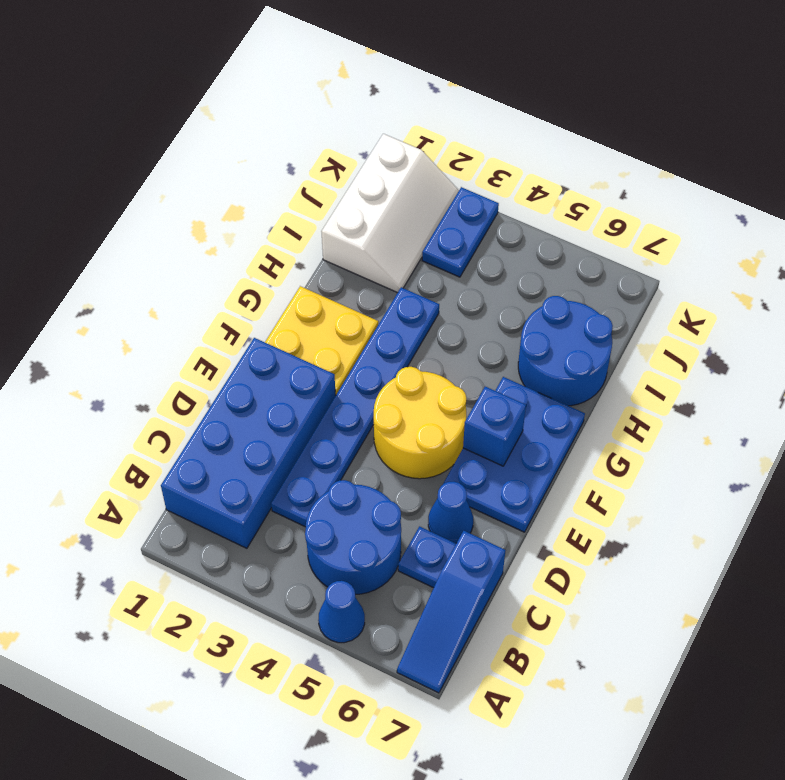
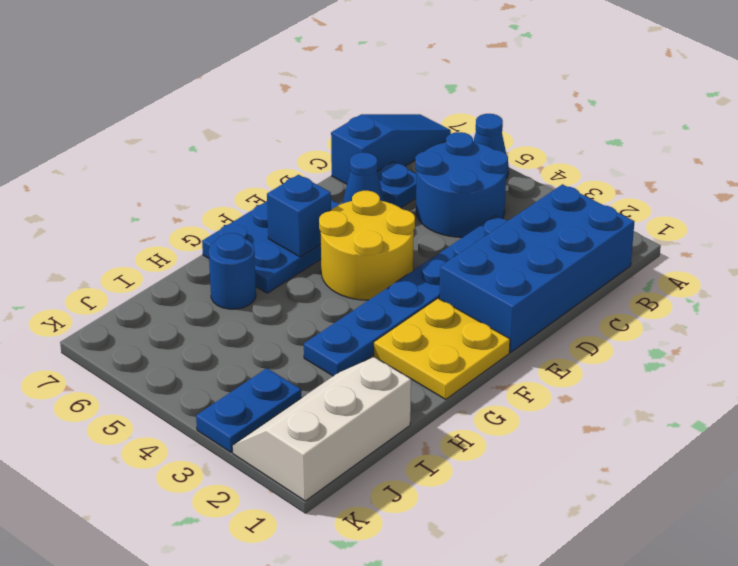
blue 2x2 round brick [518,296,613,406] -> blue 1x1 round brick [209,233,256,309]

